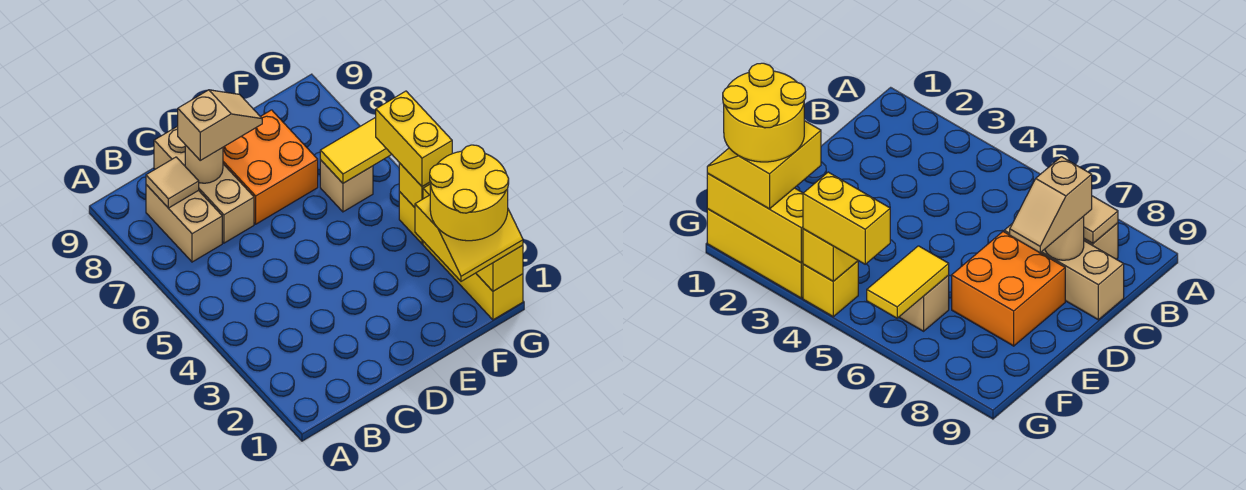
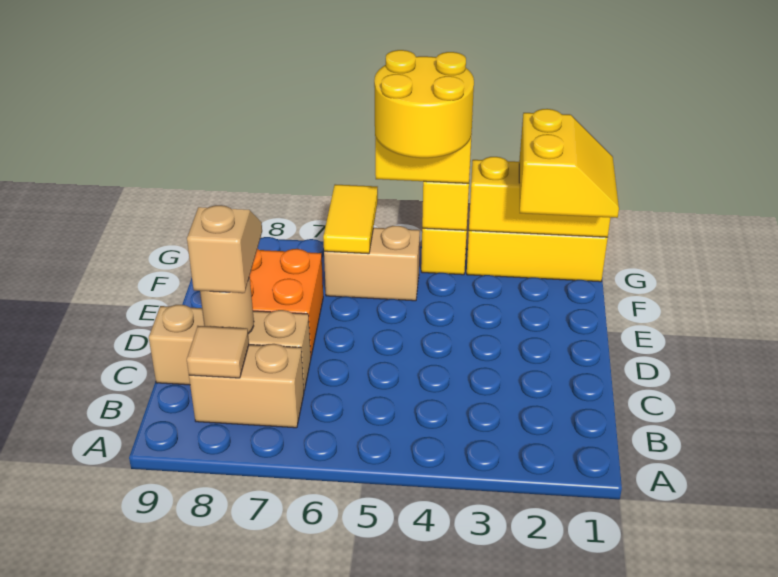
yellow 2x2 round brick [430,145,509,241] -> yellow 2x2 round brick moved to [374,50,474,158]
tan 1x1 brick [320,160,373,212] -> tan 1x2 brick [324,226,420,301]

